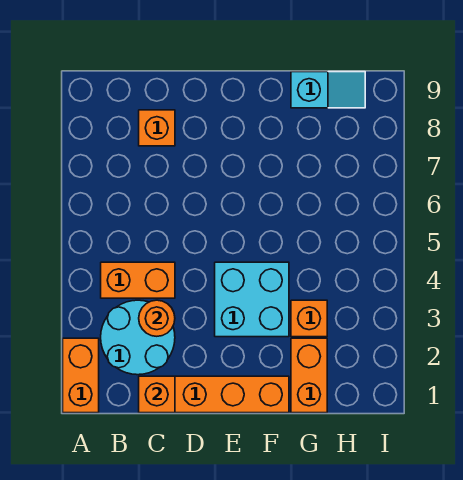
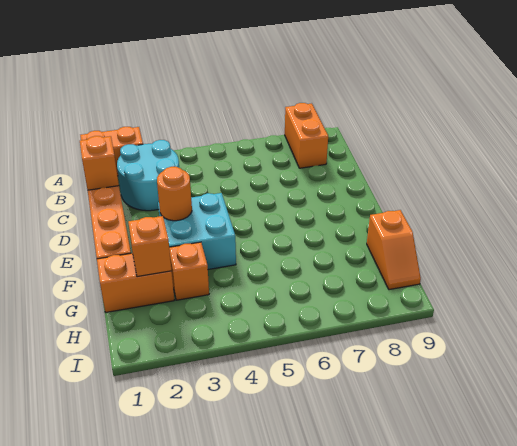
orange 1x2 brick [101,262,175,298] -> orange 1x2 brick moved to [285,103,328,168]
orange 1x1 round brick [139,300,175,336] -> orange 1x1 round brick moved to [157,167,192,221]
orange 1x1 brick [139,110,175,146] -> orange 1x1 brick moved to [128,216,172,277]
cyan 1x2 slope [291,72,365,108] -> orange 1x2 slope [367,210,421,290]

